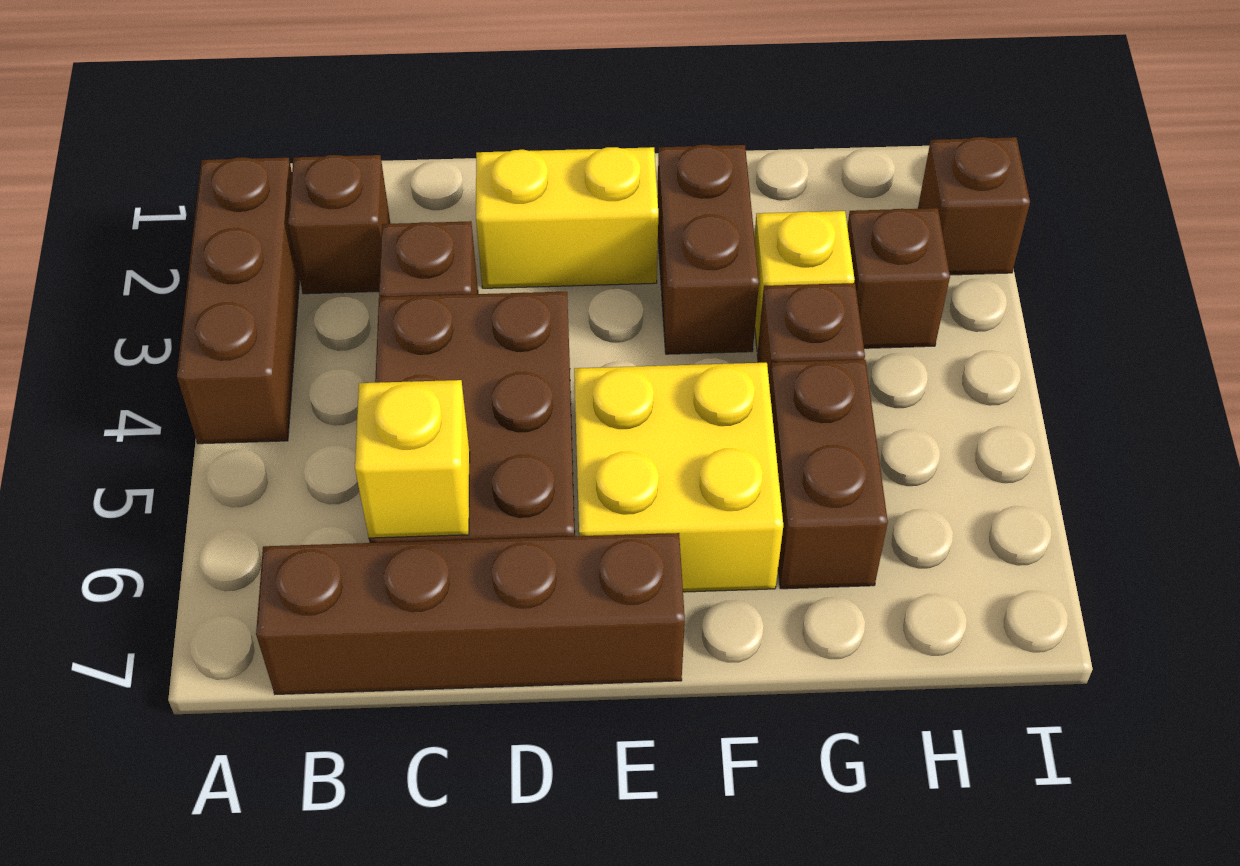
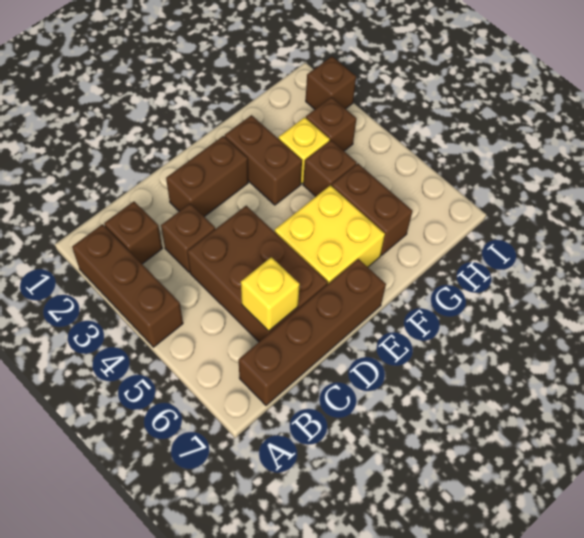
yellow 1x2 brick [476,147,658,288] -> brown 1x2 brick [166,136,248,217]

